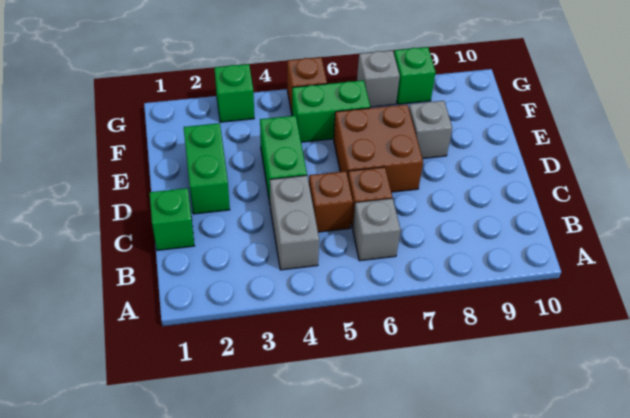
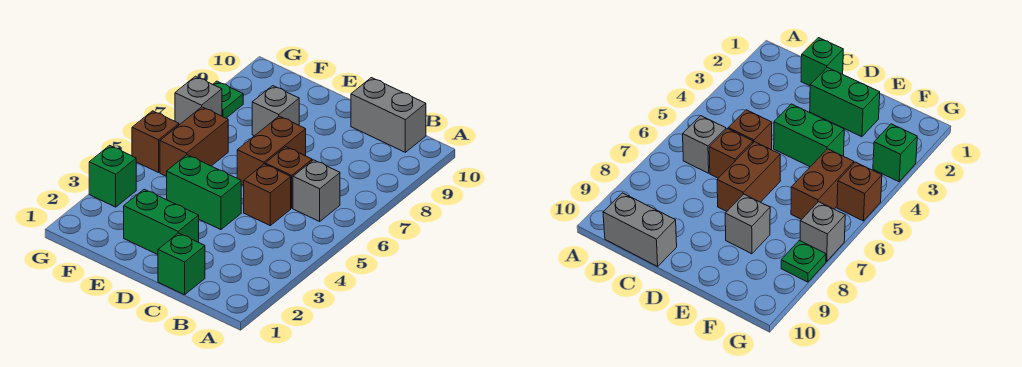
grey 1x2 brick [270,175,319,270] -> grey 1x2 brick moved to [351,78,426,152]
brown 2x2 brick [334,104,423,192] -> brown 1x2 brick [237,116,306,186]
green 1x2 brick [292,80,370,142] -> brown 1x2 brick [160,107,228,176]
green 1x1 brick [394,47,436,104] -> green 1x1 plate [213,81,243,118]

